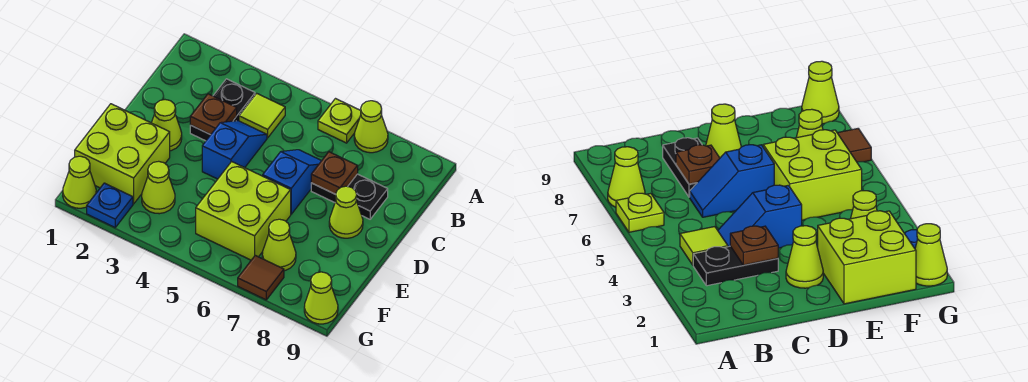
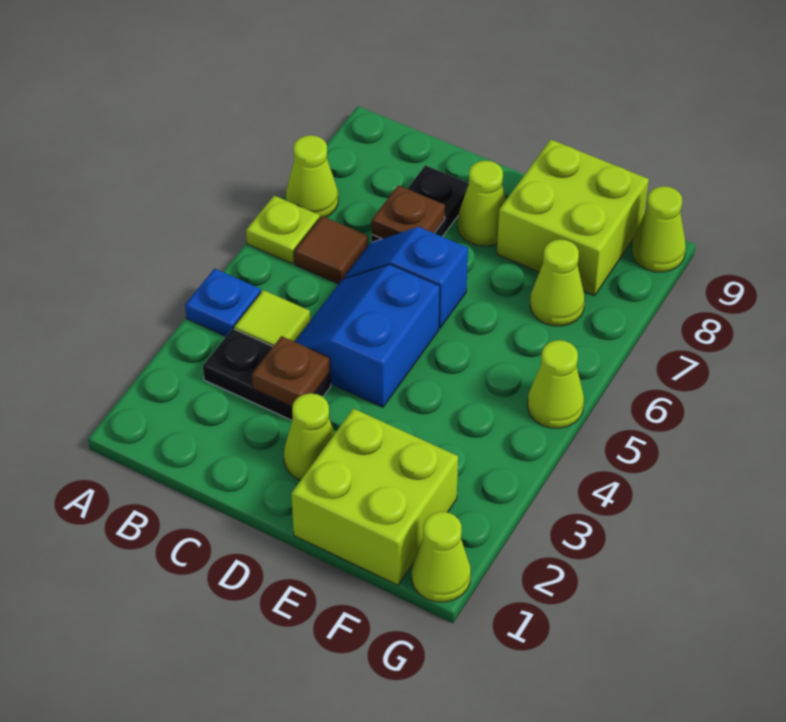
blue 1x2 slope [202,121,267,179] -> blue 2x2 slope [294,265,440,407]
lime 2x2 brick [196,162,291,260] -> lime 2x2 brick moved to [497,140,649,296]
lime 1x1 cone [142,161,175,214] -> lime 1x1 cone moved to [528,340,584,428]
blue 1x1 plate [87,183,133,227] -> blue 1x1 plate moved to [185,269,261,336]
brown 1x1 tile [238,255,284,300] -> brown 1x1 tile moved to [294,216,368,284]

